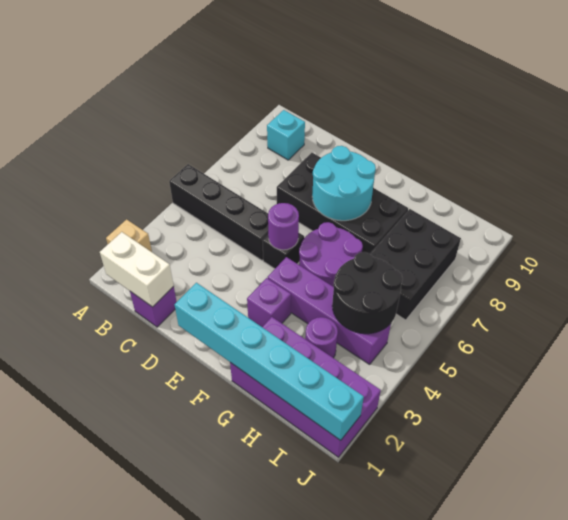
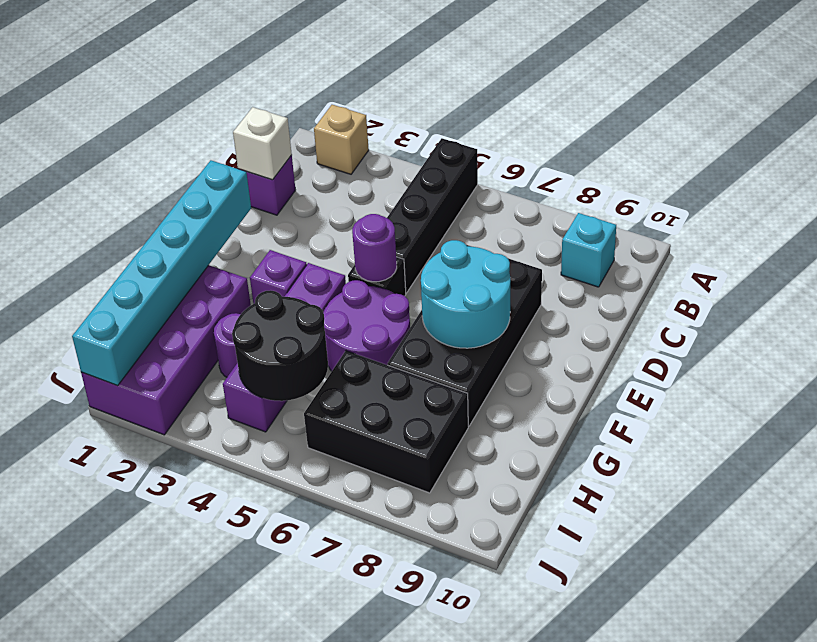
white 1x2 brick [100,232,174,307] -> white 1x1 brick [233,107,292,180]

